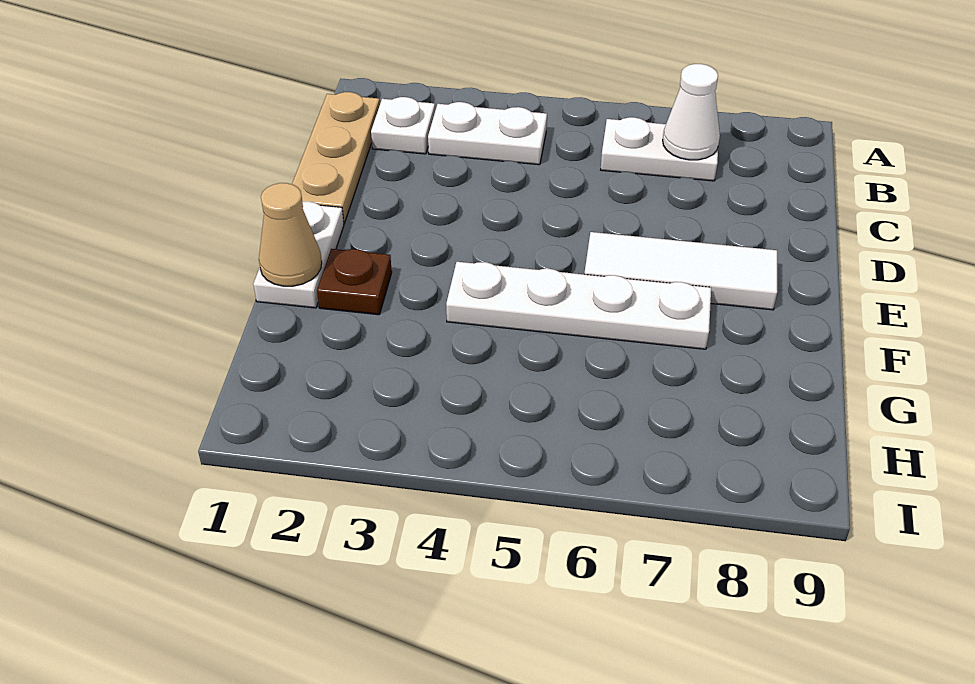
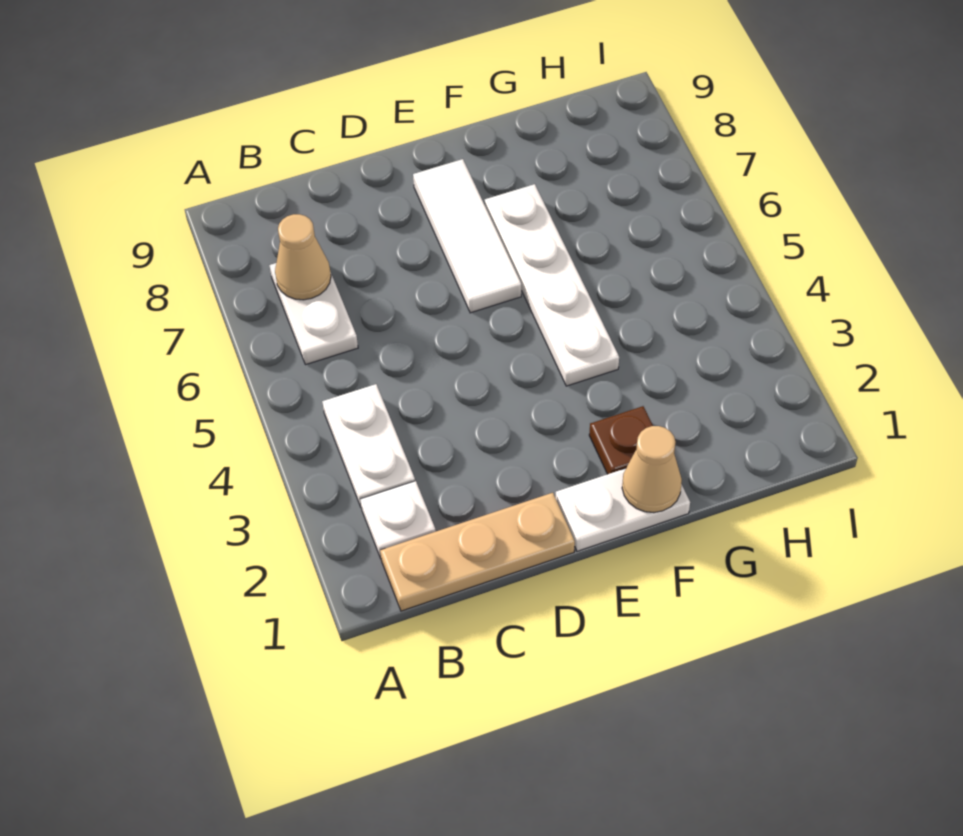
white 1x1 cone [663,64,720,160] -> tan 1x1 cone [275,214,331,300]

